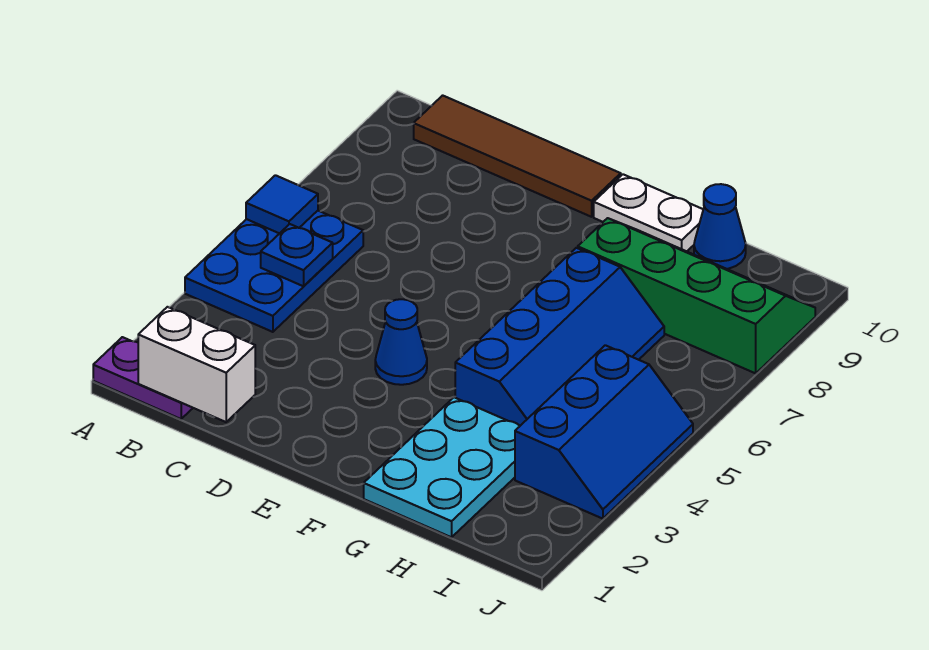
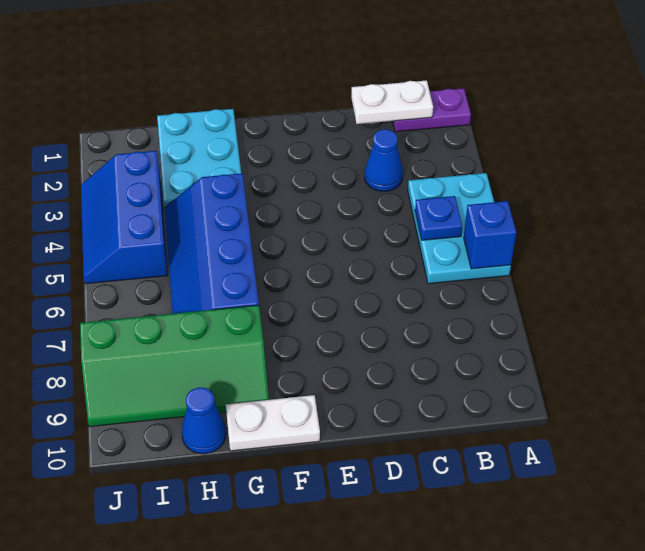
blue 2x3 plate [185,211,363,332] -> cyan 2x3 plate [408,173,511,284]
blue 1x1 tile [246,175,318,234] -> blue 1x1 brick [464,201,516,269]
white 1x2 brick [138,307,255,422] -> white 1x2 plate [351,80,433,124]
brown 1x4 tile [414,95,621,217] -> none
blue 1x1 cone [375,299,427,385] -> blue 1x1 cone moved to [365,129,403,191]

